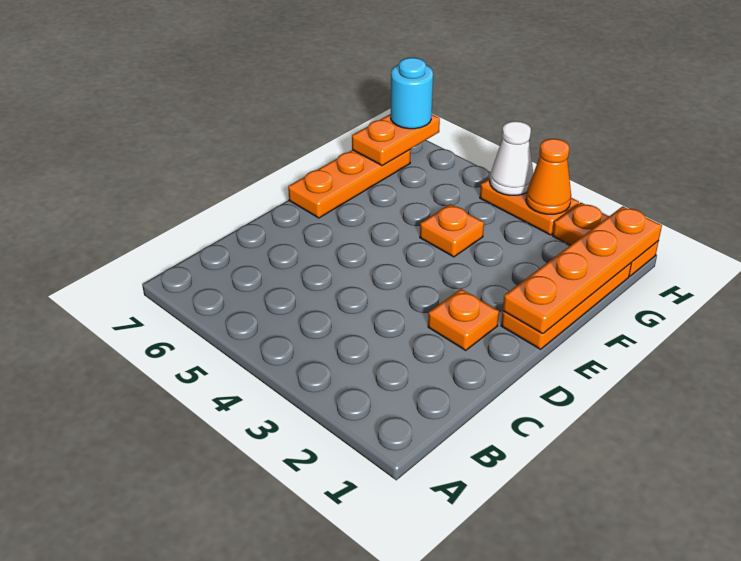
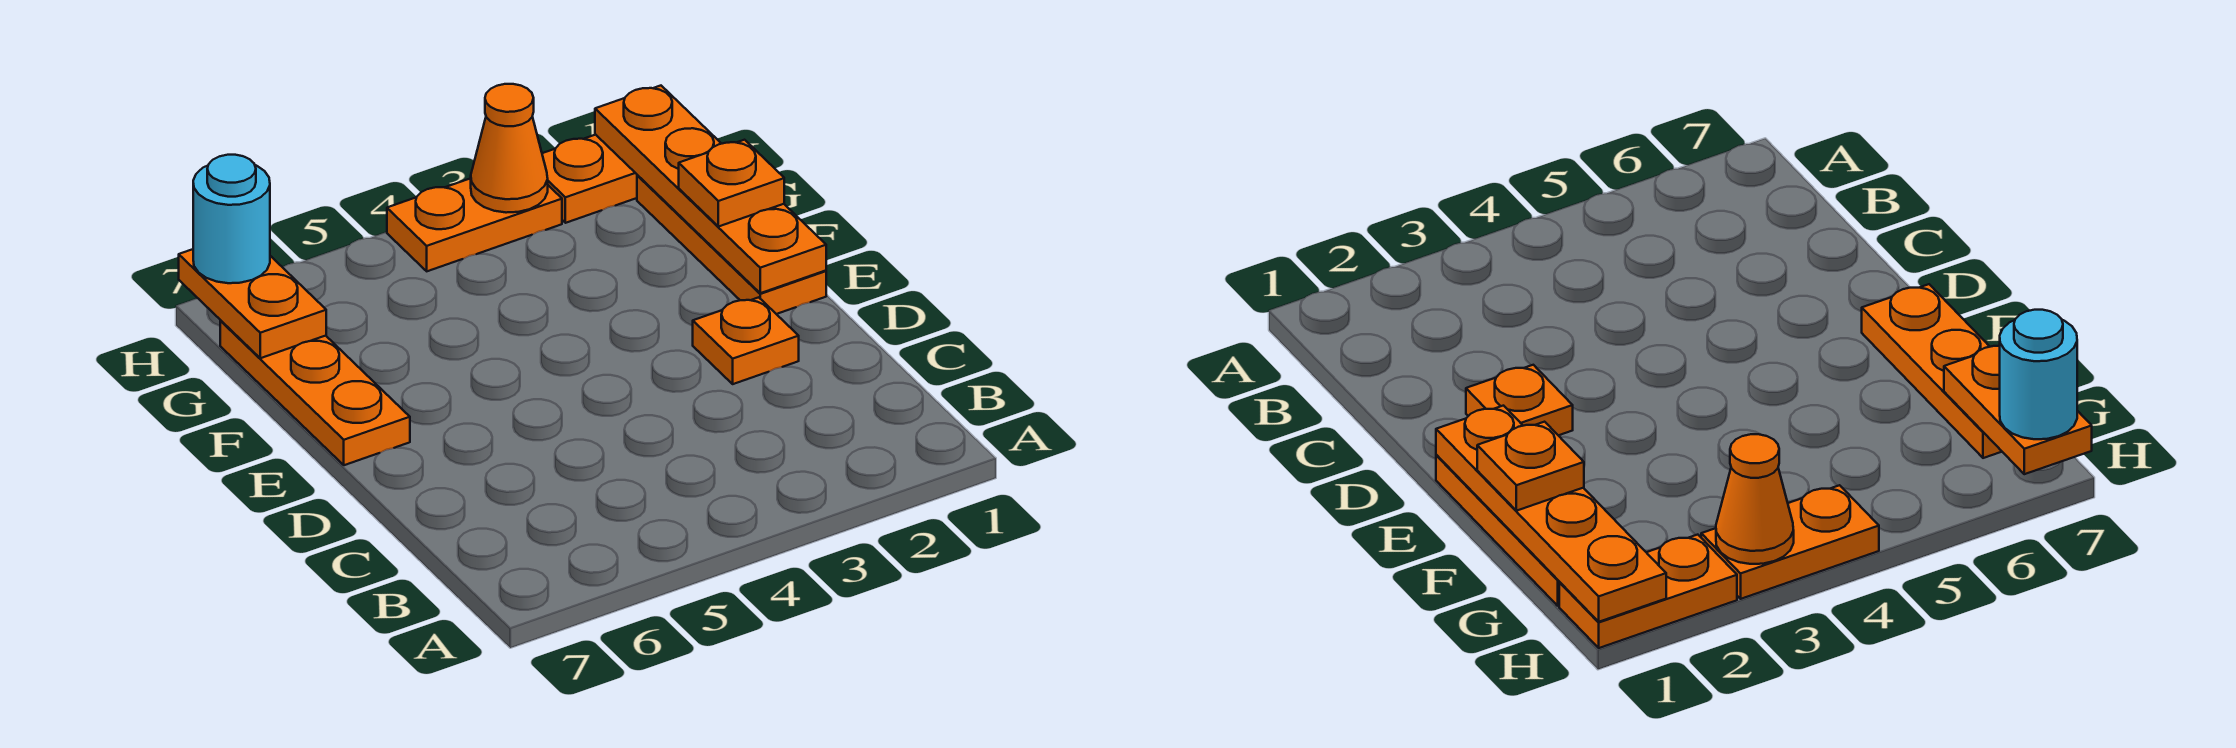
orange 1x1 plate [420,204,484,257] -> orange 1x1 plate moved to [679,140,784,227]
white 1x1 cone [490,121,533,195] -> none

